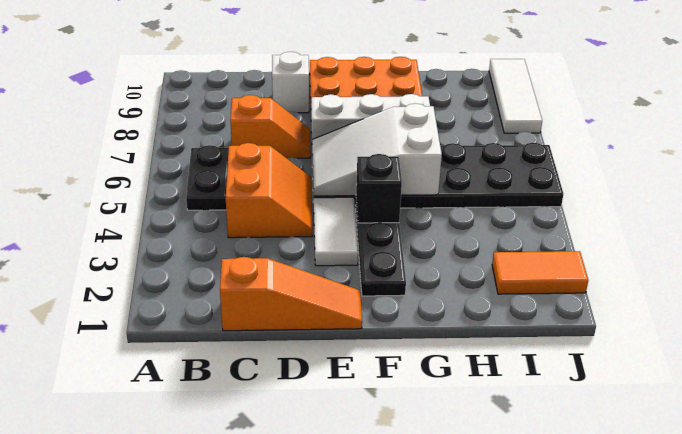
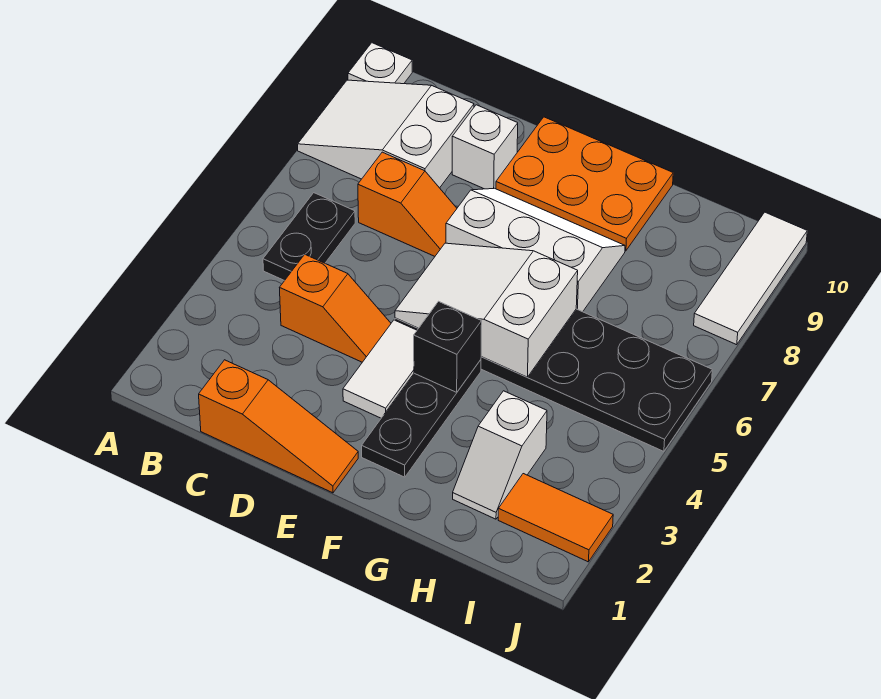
none -> white 2x3 slope [298,80,474,188]
none -> white 1x1 plate [348,43,412,84]
orange 2x2 slope [226,143,312,238] -> orange 1x2 slope [280,254,391,362]
none -> white 1x2 slope [453,391,547,519]

